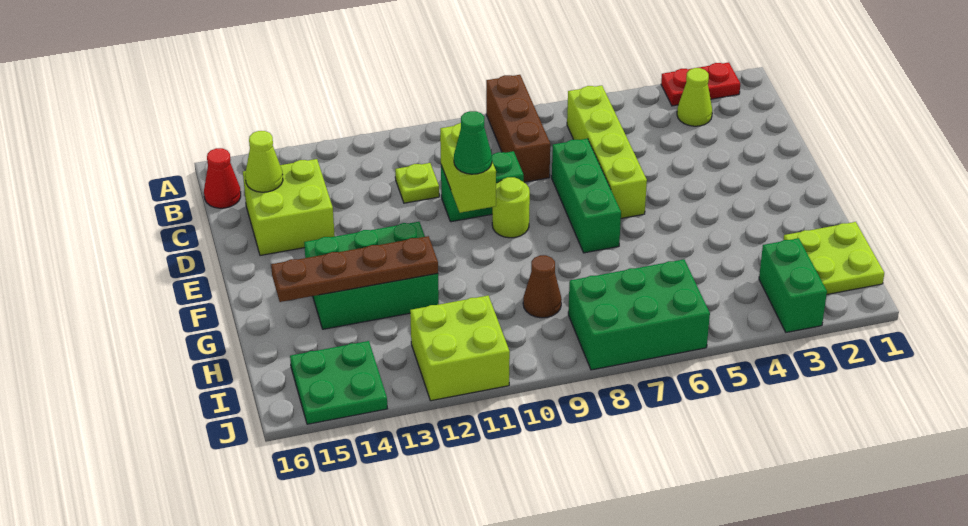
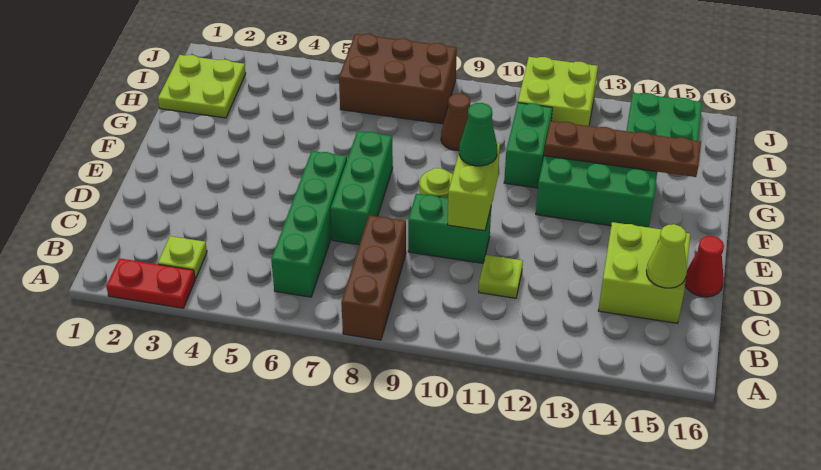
lime 1x1 cone [677,68,712,126] -> lime 1x1 plate [158,236,207,279]
lime 1x4 brick [567,85,647,218] -> green 1x4 brick [271,151,347,297]
red 1x1 cone [204,148,241,208] -> red 1x1 cone moved to [685,236,724,297]
green 1x2 brick [759,238,827,332] -> green 1x2 brick moved to [504,103,552,188]
green 2x3 brick [568,259,710,370] -> brown 2x3 brick [339,34,457,124]

